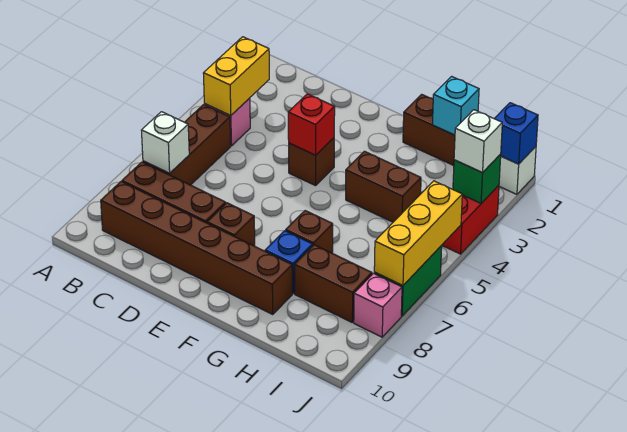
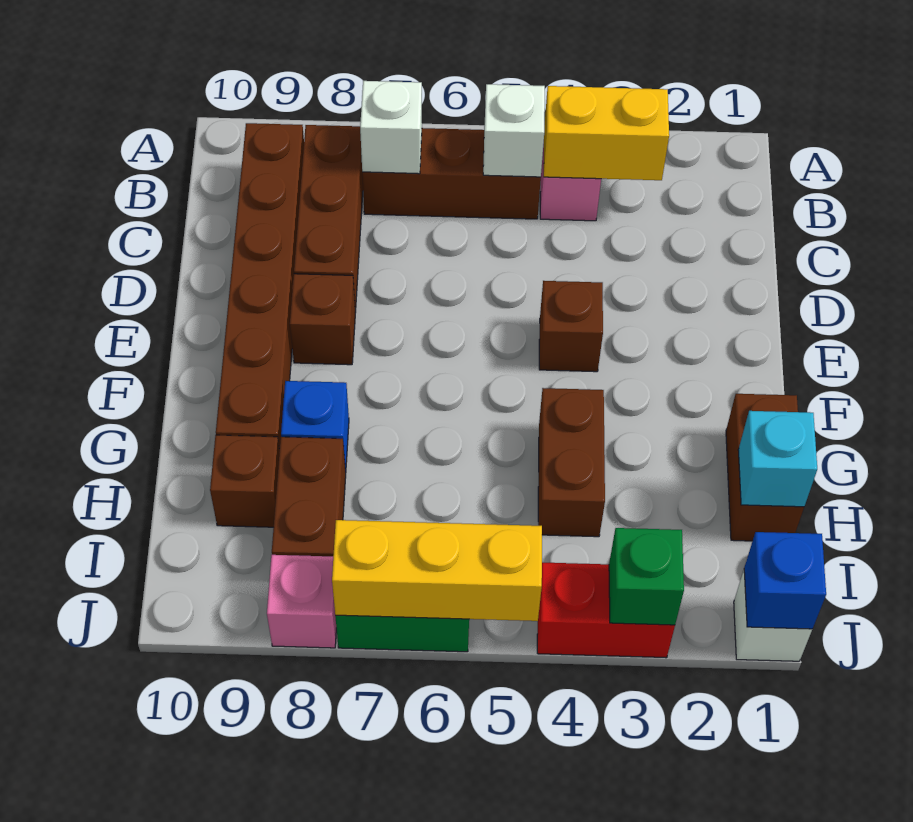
red 1x1 brick [288,94,335,155] -> none
brown 1x1 brick [286,211,333,253] -> brown 1x1 brick moved to [210,435,280,527]
white 1x1 brick [454,110,502,173] -> white 1x1 brick moved to [483,84,545,177]

